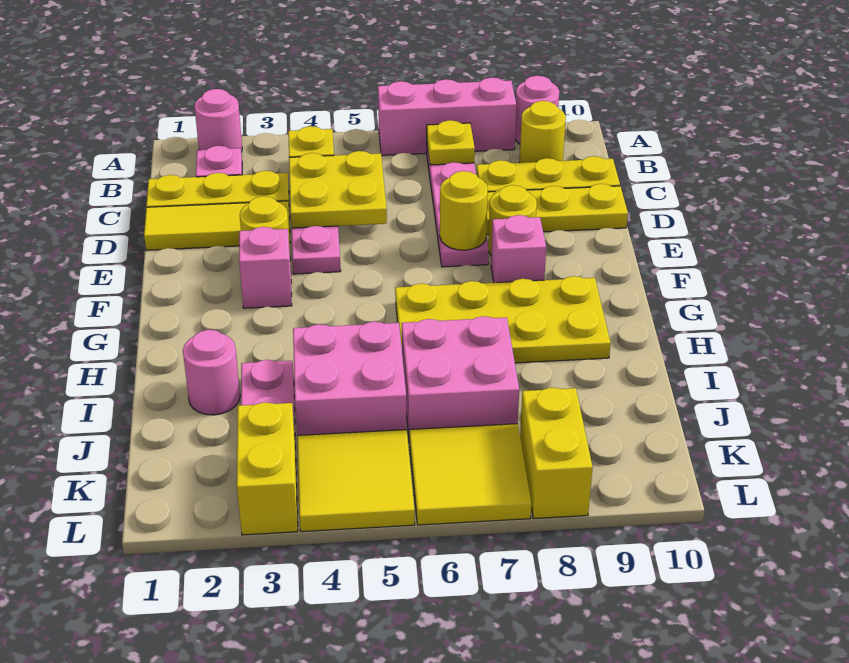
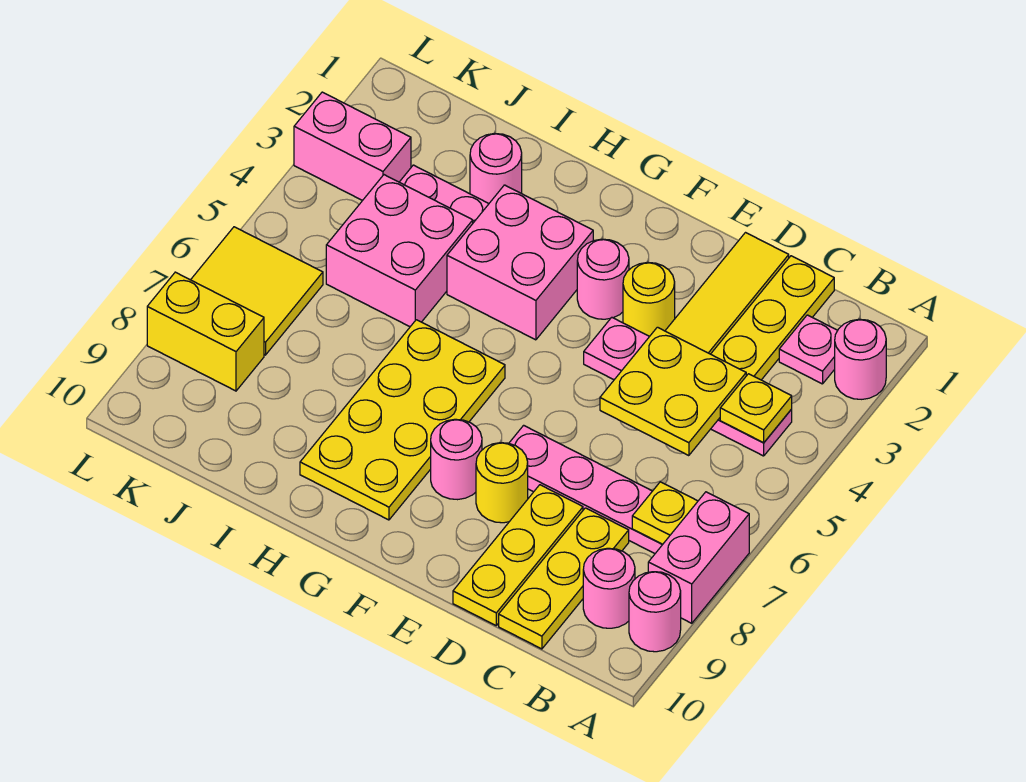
pink 1x3 brick [378,78,516,155] -> pink 1x2 brick [648,492,749,623]
yellow 1x1 round brick [520,101,566,163] -> pink 1x1 round brick [583,548,635,628]
yellow 1x1 round brick [440,171,488,250] -> none
pink 1x1 brick [239,227,292,308] -> pink 1x1 round brick [577,239,629,319]
pink 1x1 brick [491,215,546,283] -> pink 1x1 round brick [431,419,482,500]
pink 2x2 brick [402,316,519,443] -> pink 2x2 brick moved to [447,185,593,340]
yellow 1x2 brick [237,402,298,535] -> pink 1x2 brick [294,92,411,201]
yellow 2x2 tile [297,430,415,532] -> none

